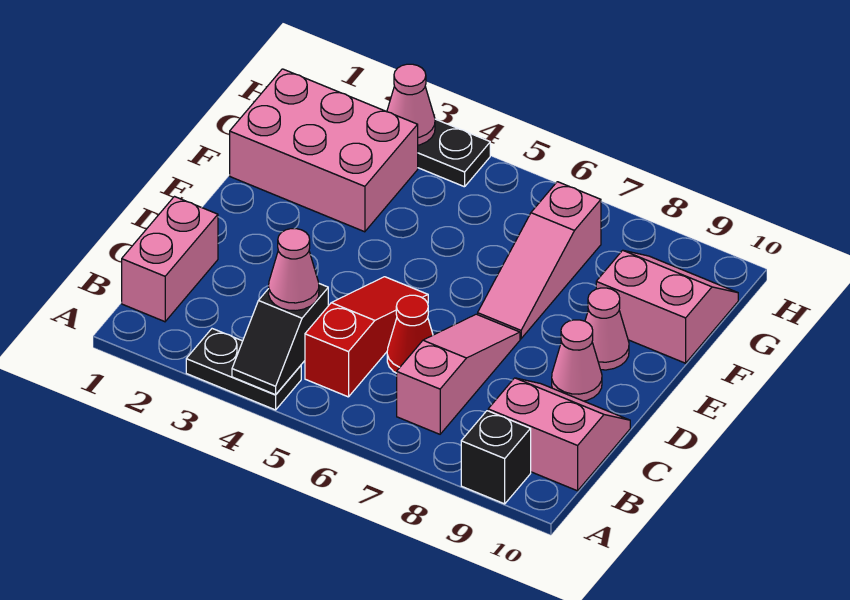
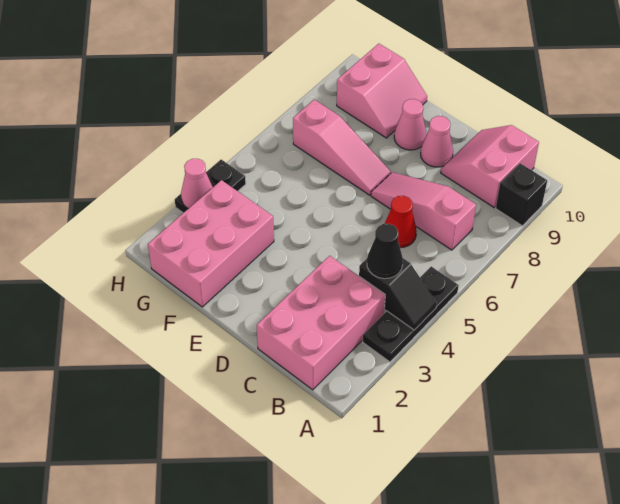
black 1x2 plate [186,329,301,410] -> black 1x3 plate [363,267,459,362]
pink 1x2 brick [122,197,218,322] -> pink 2x3 brick [257,256,385,390]
pink 1x1 cone [269,229,319,311] -> black 1x1 cone [367,224,403,279]
red 1x3 slope [305,277,428,397] -> none
pink 2x2 slope [596,250,738,363] -> pink 2x2 slope turned to [337,44,427,138]

